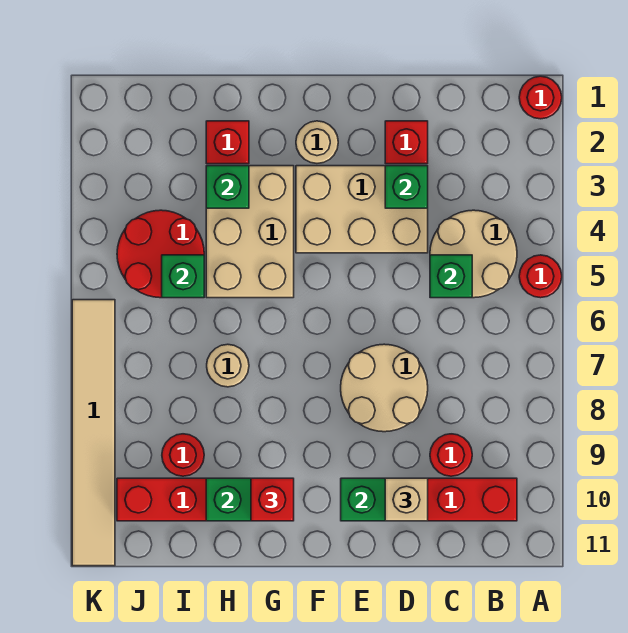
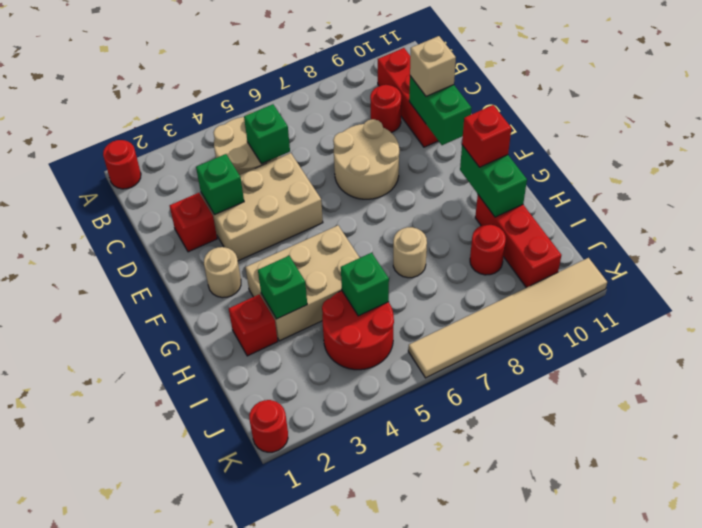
red 1x1 round brick [519,255,562,298] -> red 1x1 round brick moved to [249,400,288,452]
tan 2x3 brick [296,166,428,253] -> tan 2x3 brick turned to [201,153,323,261]

